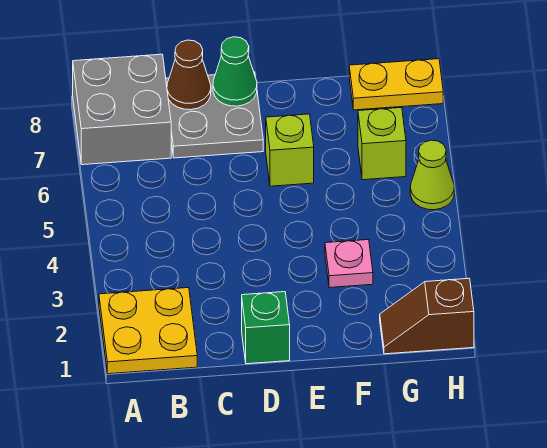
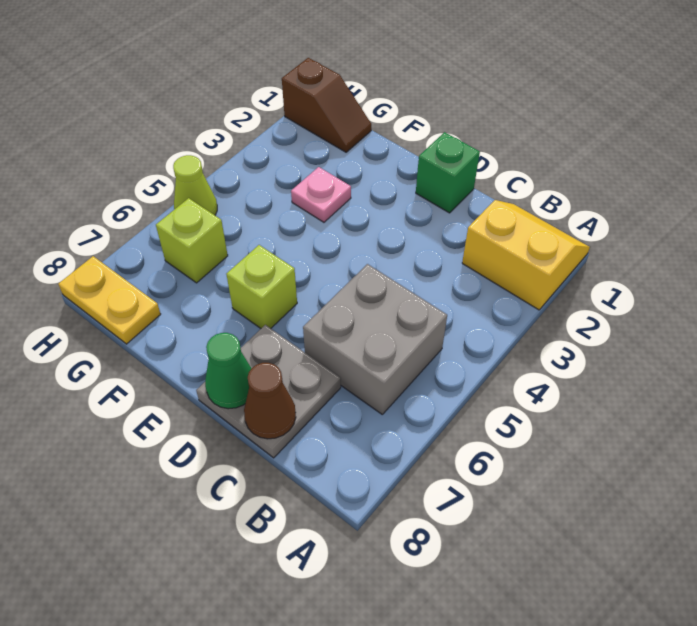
yellow 2x2 plate [99,288,197,374] -> yellow 2x2 slope [462,200,590,310]
grey 2x2 brick [73,54,171,165] -> grey 2x2 brick moved to [303,264,447,414]

